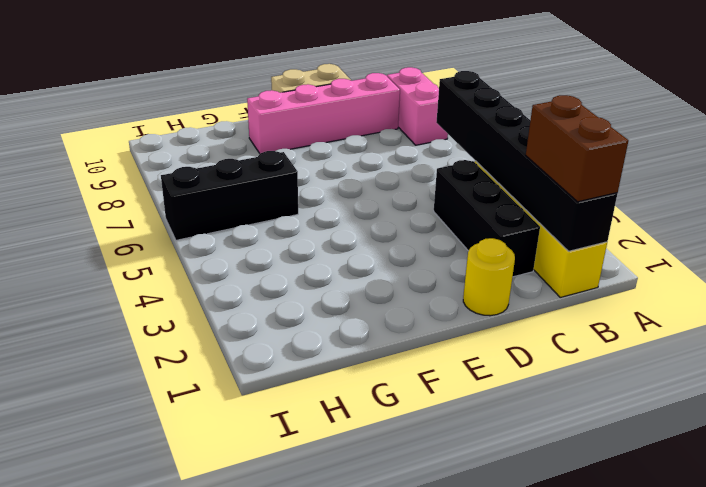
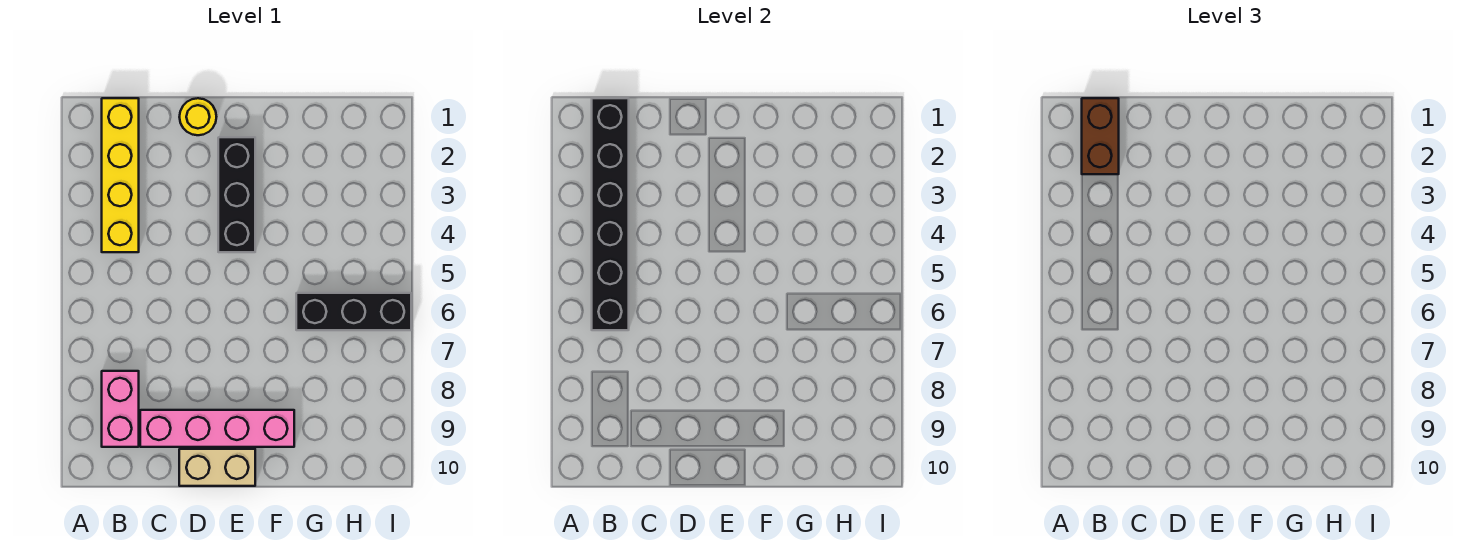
black 1x3 brick [434,160,540,277] -> black 1x3 brick moved to [218,137,255,252]

